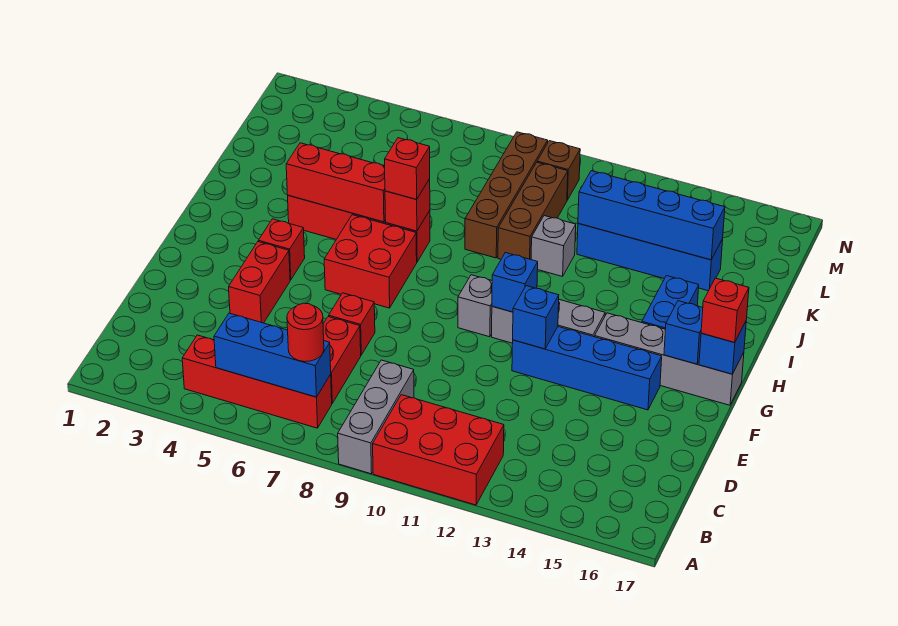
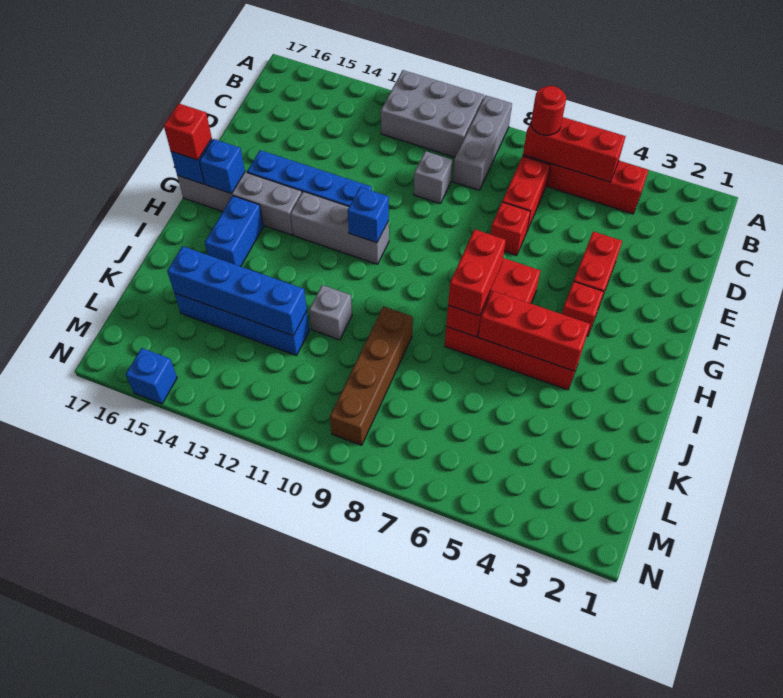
red 2x3 brick [373,395,504,505] -> grey 2x3 brick [381,70,484,157]
blue 1x3 brick [214,313,331,397] -> red 1x3 brick [523,117,626,182]
blue 1x1 brick [513,286,559,349] -> blue 1x1 brick moved to [126,348,177,404]
grey 1x1 brick [458,275,492,337] -> grey 1x1 brick moved to [414,151,452,204]
red 1x1 brick [385,138,430,199] -> red 1x2 brick [448,229,506,316]
brown 1x3 brick [498,162,568,260] -> none
brown 1x1 brick [537,141,580,200] -> none

